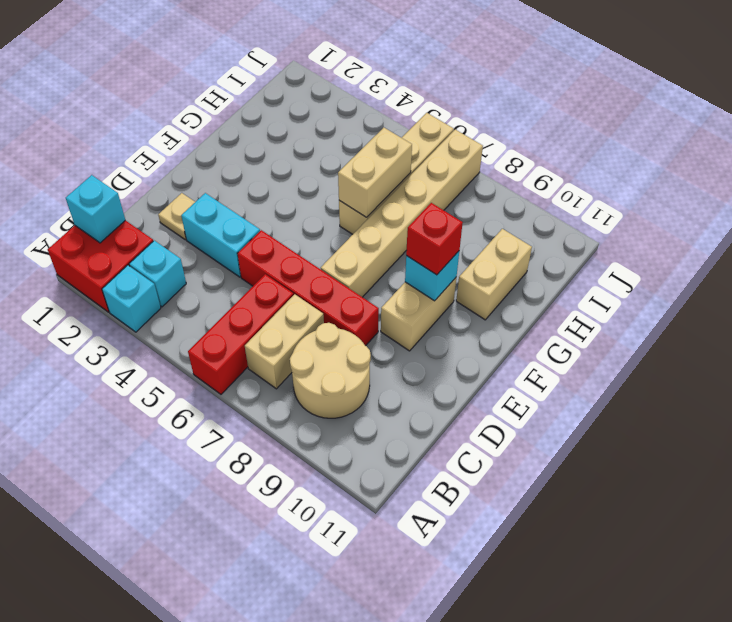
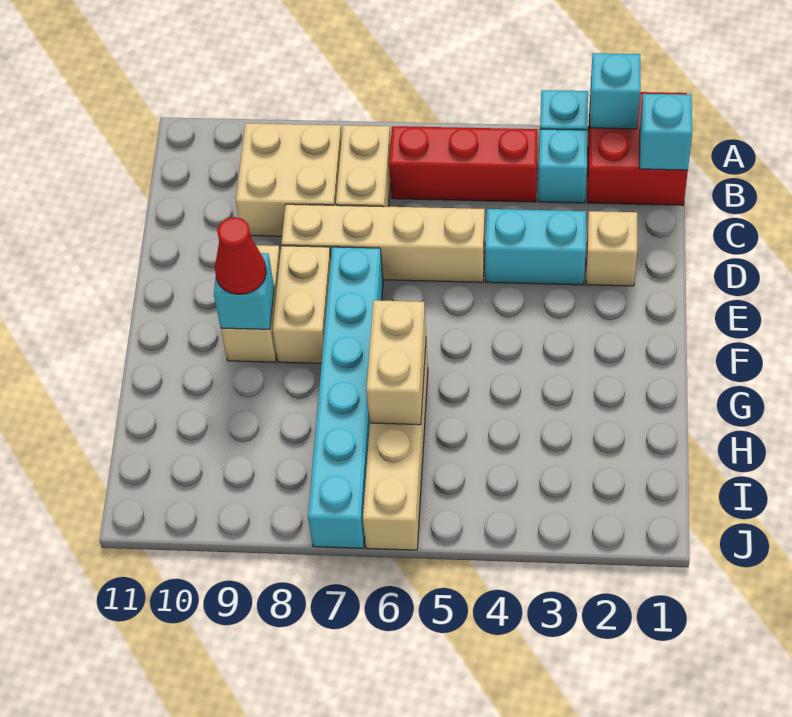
none -> cyan 1x1 brick [590,53,640,129]
red 1x3 brick [188,274,293,394] -> red 1x3 brick turned to [389,126,538,202]
tan 2x2 round brick [290,323,371,418] -> tan 2x2 brick [236,123,342,236]
tan 1x1 plate [158,193,195,240] -> tan 1x1 brick [586,211,637,286]
red 1x4 brick [237,230,379,346] -> tan 1x4 brick [281,204,485,282]
tan 1x6 brick [321,130,483,297] -> cyan 1x6 brick [308,247,383,548]
red 1x1 brick [406,203,463,275] -> red 1x1 cone [215,217,266,294]
tan 1x2 brick [456,229,532,320] -> tan 1x2 brick moved to [273,246,331,363]

